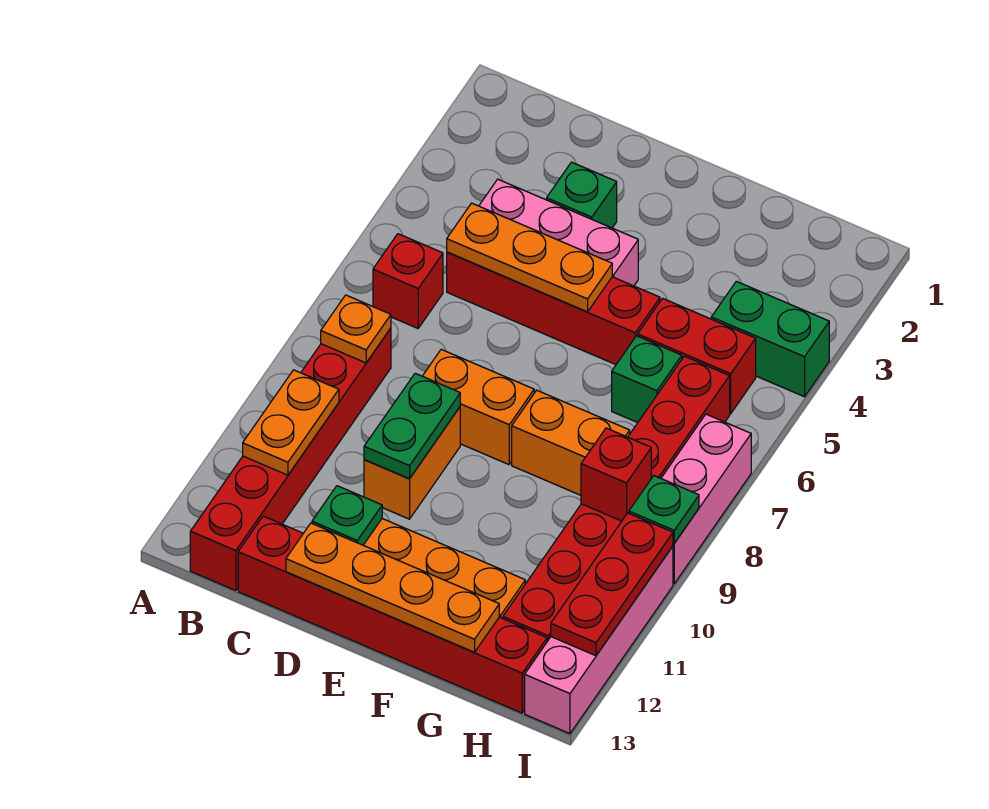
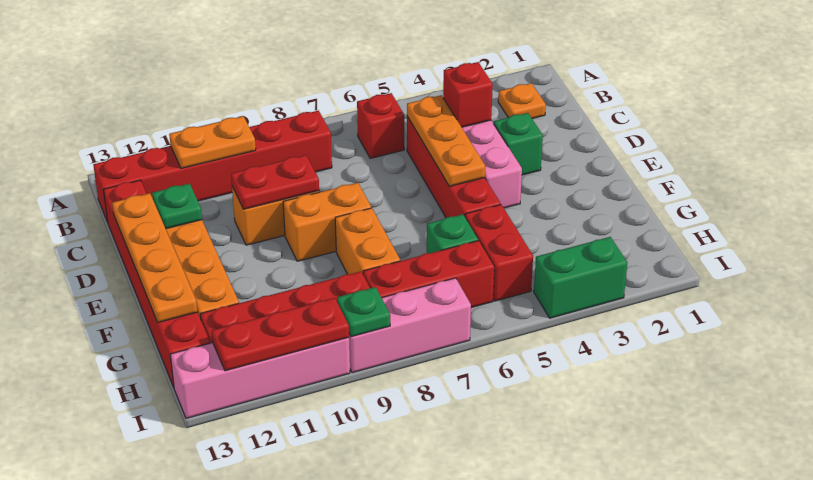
orange 1x1 plate [321,295,391,363] -> orange 1x1 plate moved to [498,83,546,119]
orange 1x2 brick [423,349,534,465] -> orange 1x2 brick turned to [283,183,371,261]
green 1x2 plate [364,373,460,479] -> red 1x2 plate [231,155,319,209]
green 1x2 brick [711,281,829,397] -> green 1x2 brick turned to [534,237,628,318]
red 1x1 brick [581,428,651,521] -> red 1x1 brick moved to [443,62,493,127]

